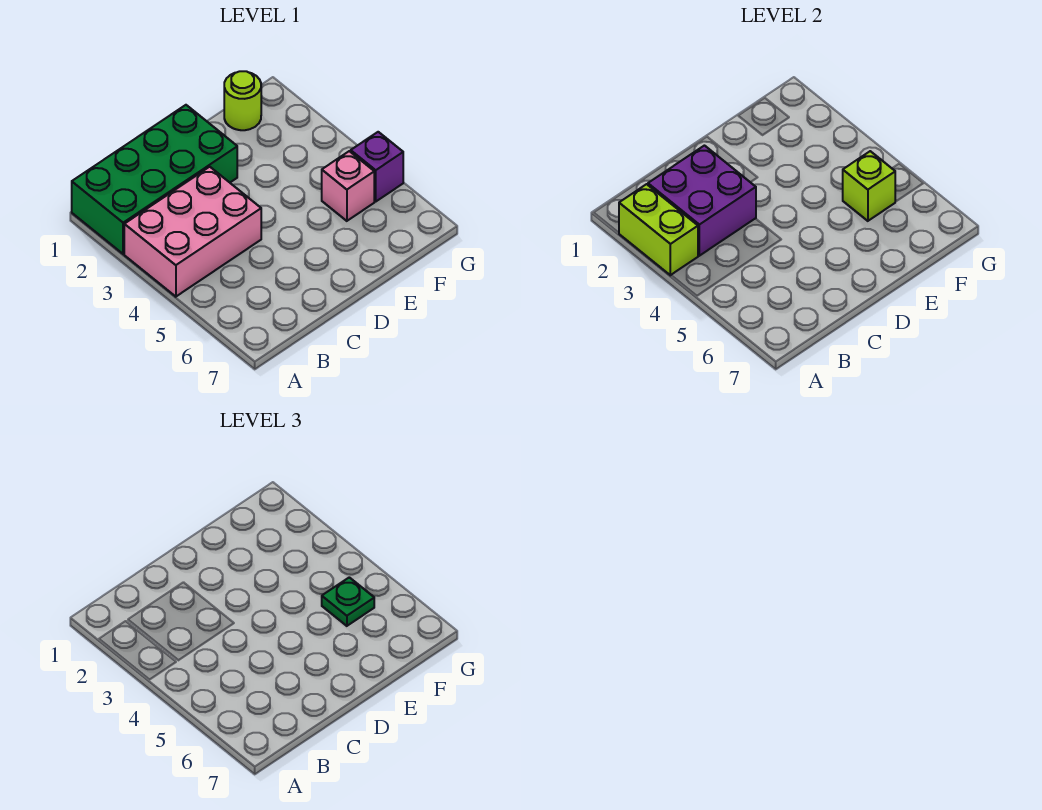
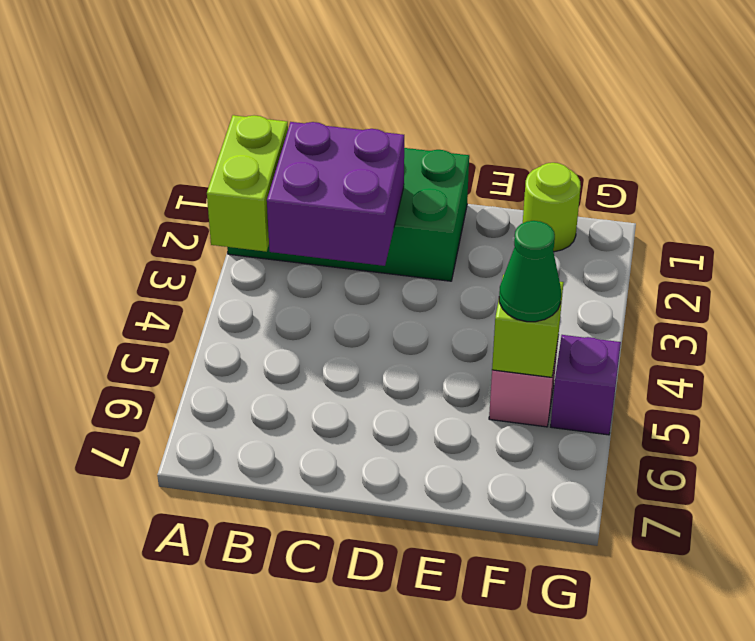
pink 2x3 brick [124,167,261,297] -> none
green 1x1 plate [322,577,374,626] -> green 1x1 cone [499,221,561,322]

